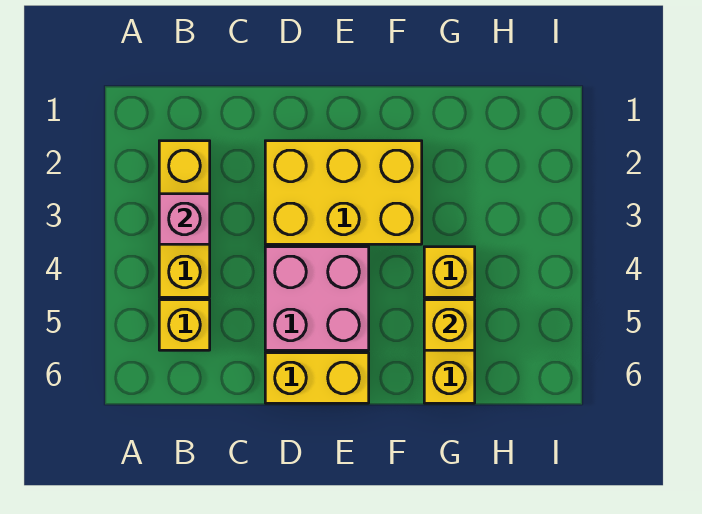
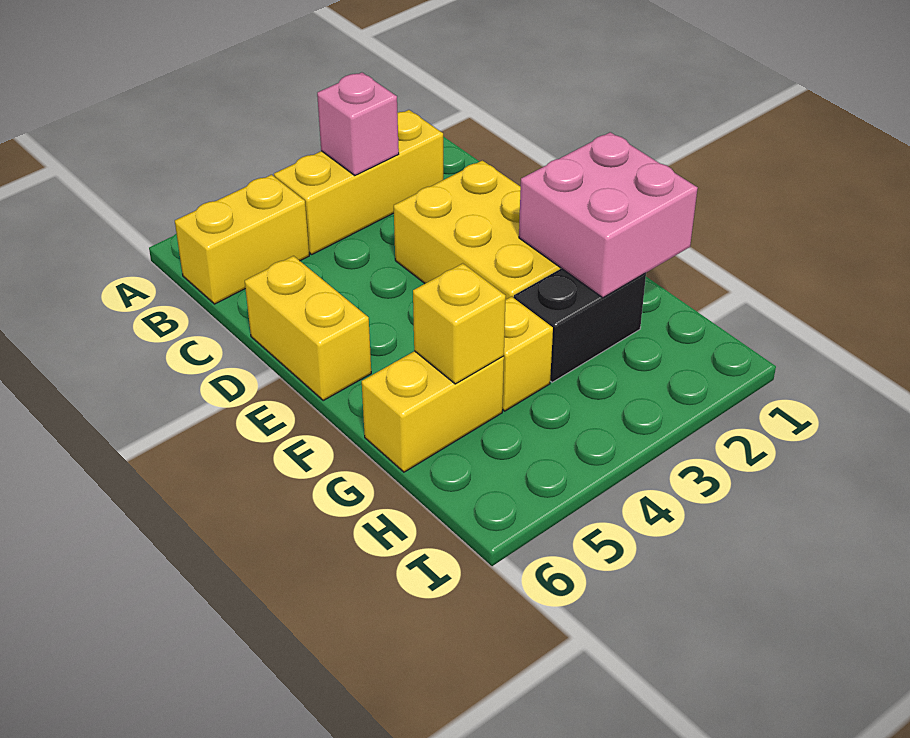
yellow 1x1 brick [159,300,210,350] -> yellow 1x2 brick [175,175,309,304]
pink 2x2 brick [265,247,369,350] -> pink 2x2 brick moved to [519,132,698,298]
none -> black 1x2 brick [514,268,646,382]

